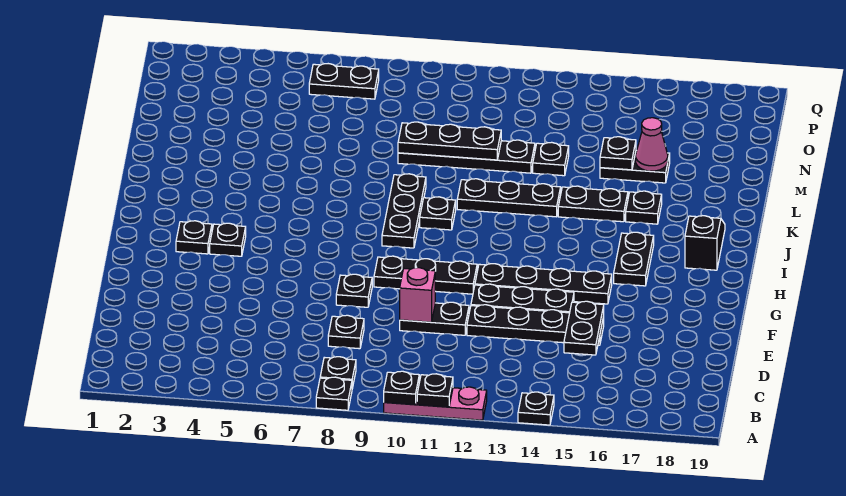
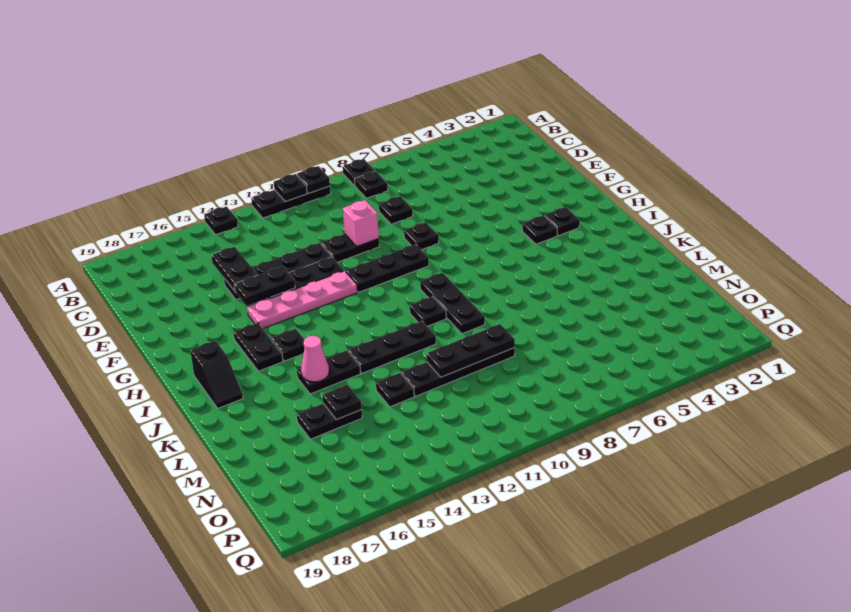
pink 1x3 plate [384,387,487,420] -> black 1x3 plate [251,186,331,218]
black 1x4 plate [475,264,612,304] -> pink 1x4 plate [247,271,357,329]
black 1x1 plate [626,191,662,224] -> black 1x1 plate moved to [271,329,305,361]
pink 1x1 cone [636,118,668,171] -> pink 1x1 cone moved to [301,336,329,382]
black 1x2 plate [309,64,379,99] -> black 1x2 plate moved to [234,266,295,306]

